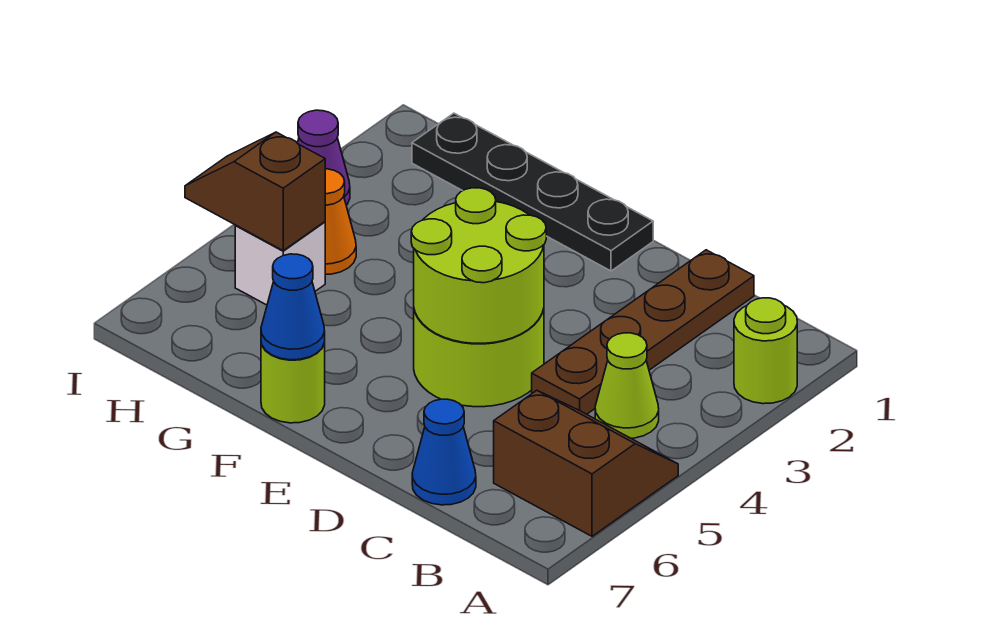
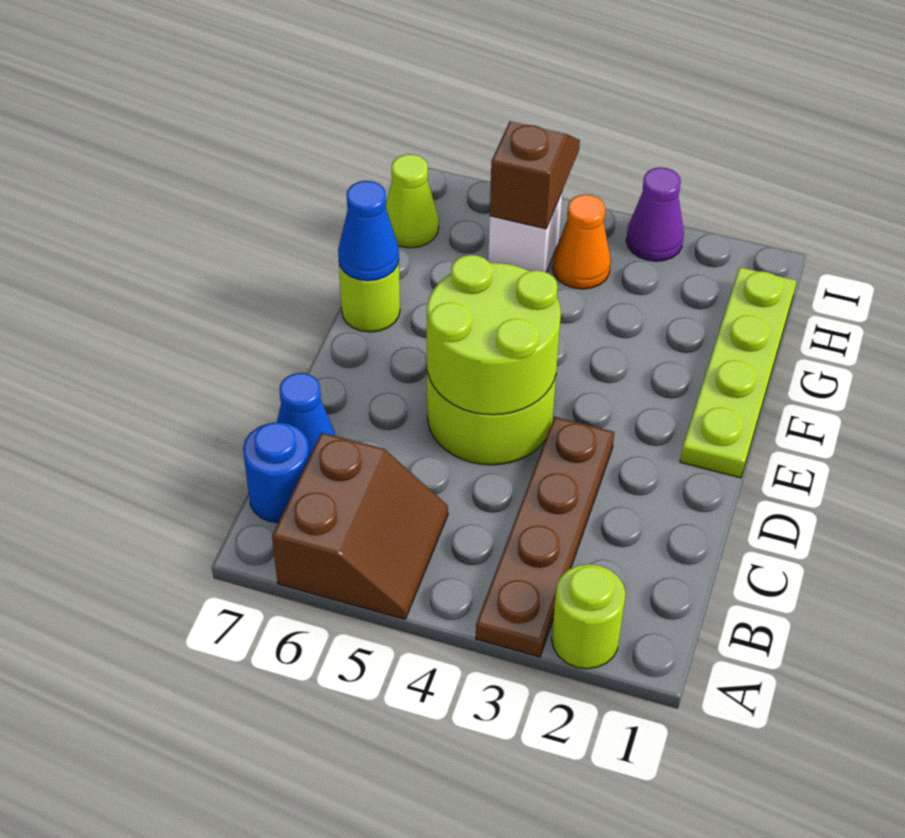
lime 1x1 cone [595,333,659,438] -> lime 1x1 cone moved to [386,154,439,248]
none -> blue 1x1 round brick [243,422,309,523]
brown 1x4 plate [532,250,754,414] -> brown 1x4 plate turned to [476,417,614,657]
black 1x4 plate [412,113,653,271] -> lime 1x4 plate [680,267,797,478]

